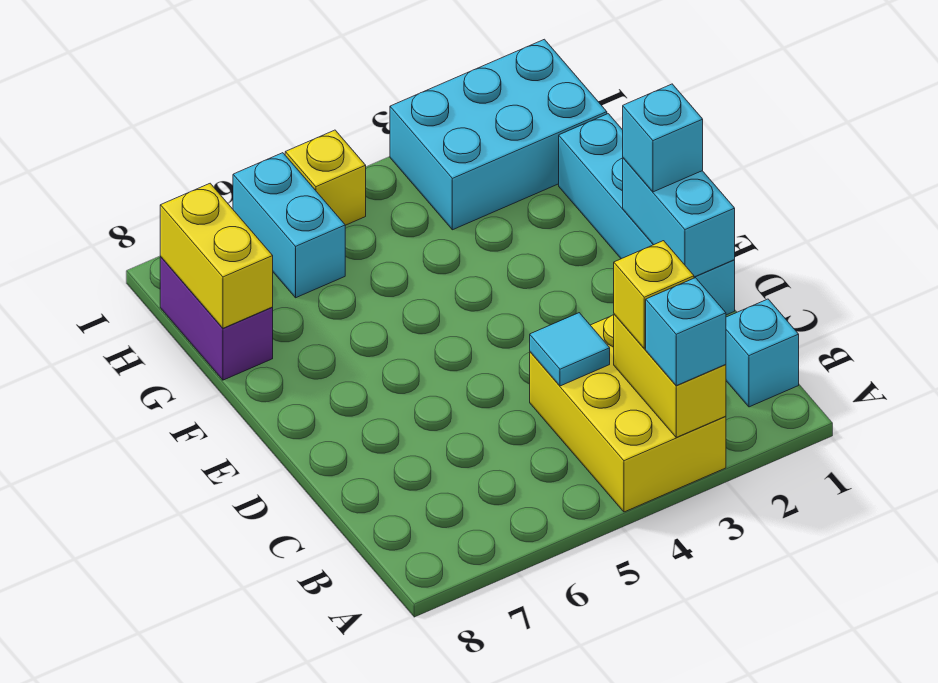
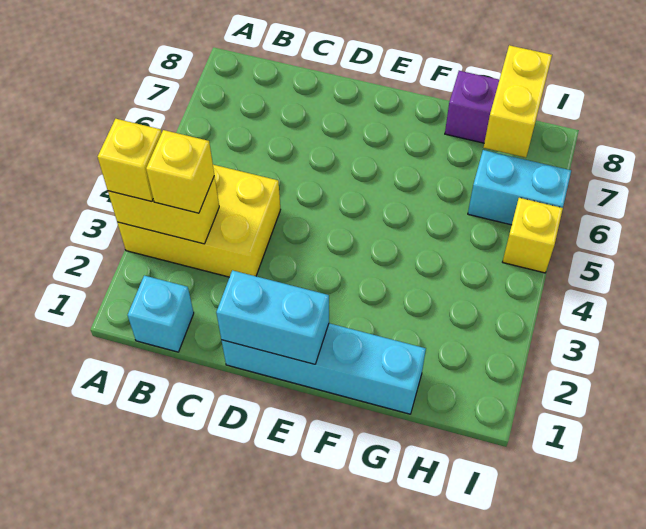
cyan 1x1 brick [646,278,726,386] -> yellow 1x1 brick [98,119,162,201]
cyan 1x1 tile [530,313,610,386] -> none
cyan 1x1 brick [623,84,703,192] -> none
yellow 1x2 brick [160,183,273,328] -> yellow 1x2 brick turned to [484,45,552,158]
cyan 2x3 brick [390,39,607,230] -> none

